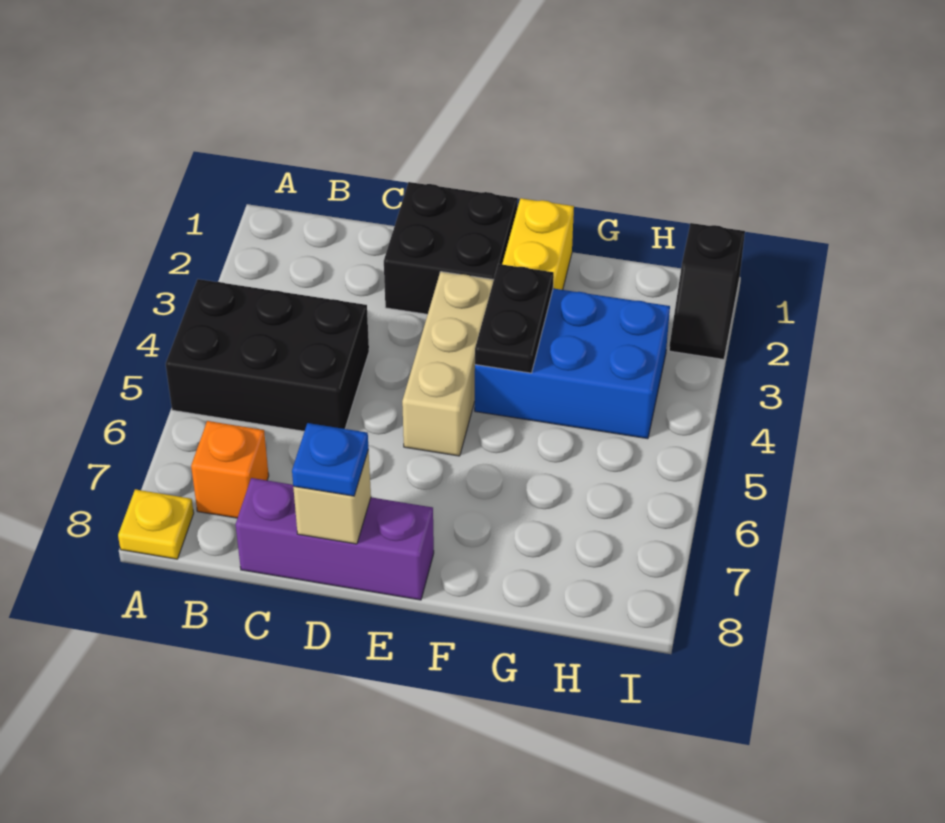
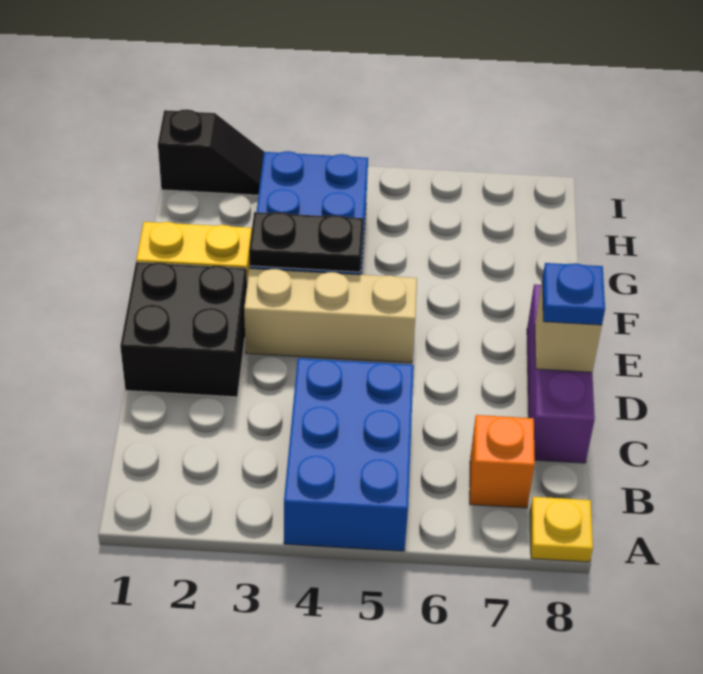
black 2x3 brick [166,279,369,431] -> blue 2x3 brick [284,358,414,551]

